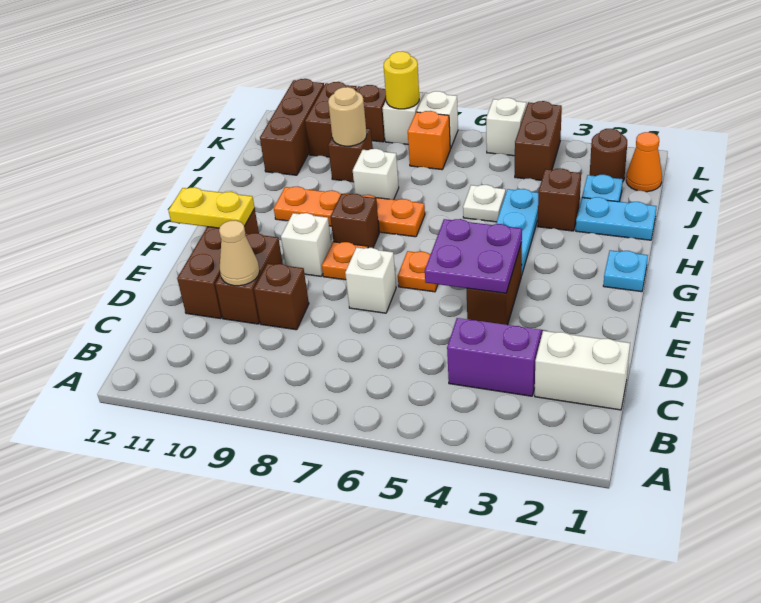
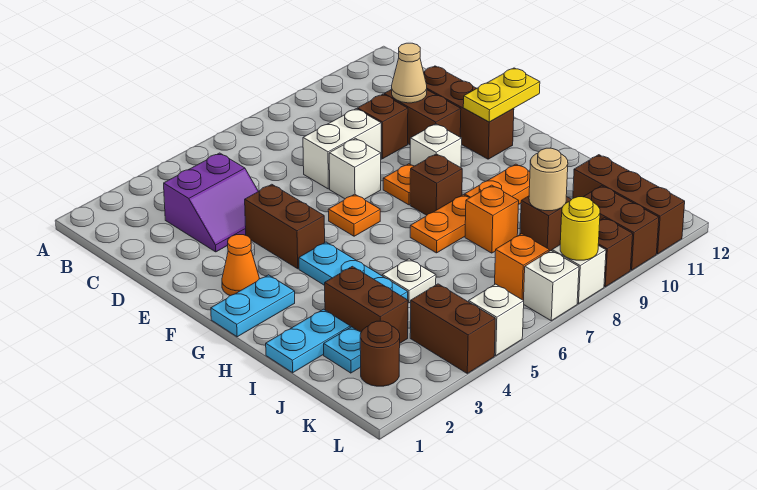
white 1x2 brick [535,331,630,410] -> white 1x2 brick moved to [303,109,381,189]
purple 2x2 plate [425,219,522,293] -> none
cyan 1x1 plate [603,250,648,292] -> cyan 1x2 plate [211,275,295,337]
brown 1x1 brick [538,169,581,231] -> brown 1x2 brick [325,266,408,343]
white 1x1 brick [353,149,399,200] -> orange 1x1 brick [465,185,519,253]
orange 1x1 cone [626,132,662,192] -> orange 1x1 cone moved to [222,235,259,296]

